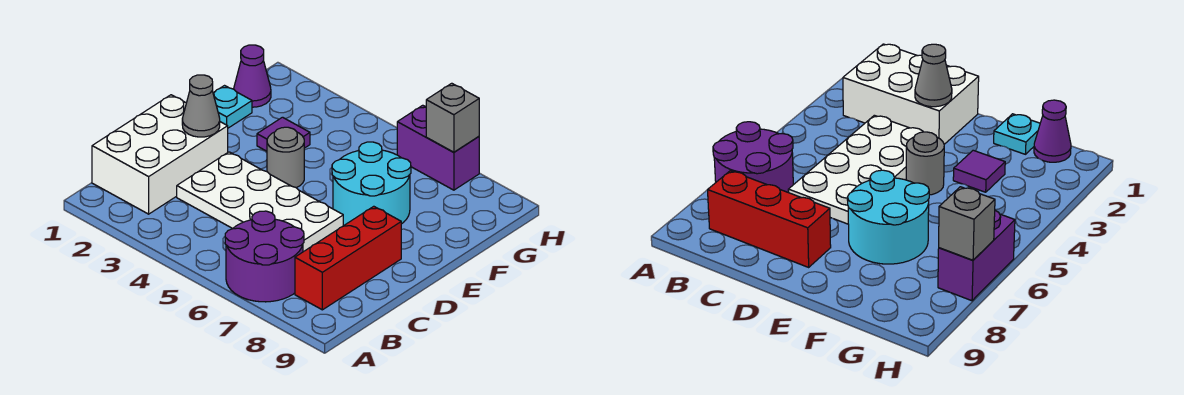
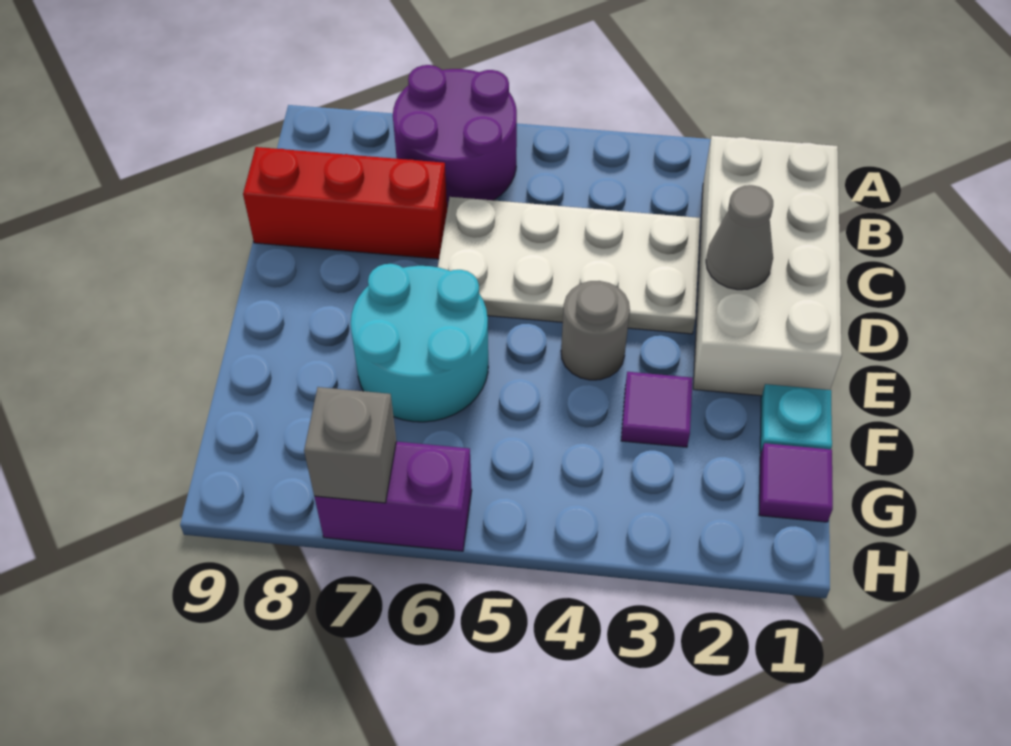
white 2x3 brick [92,95,228,214] -> white 2x4 brick [693,136,842,396]
red 1x3 brick [295,206,401,310] -> red 1x3 brick turned to [243,147,447,259]
purple 1x1 cone [234,45,271,107] -> purple 1x1 tile [759,443,833,522]

